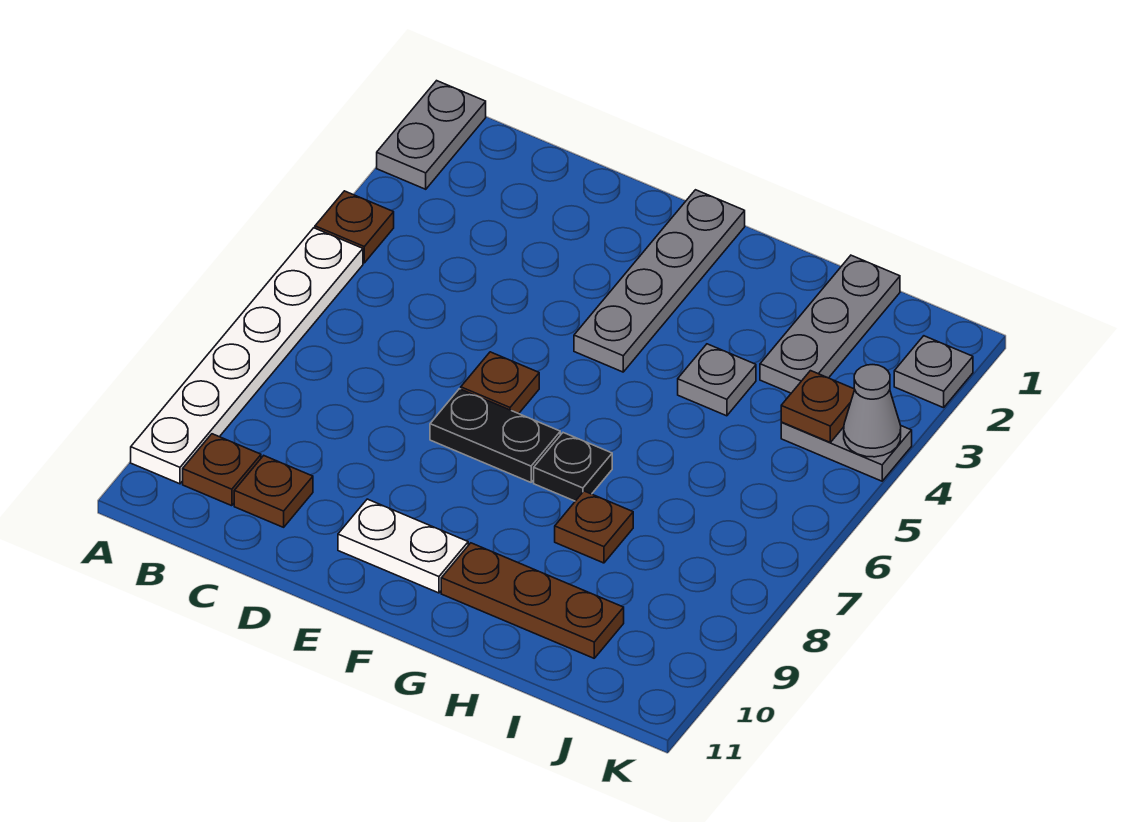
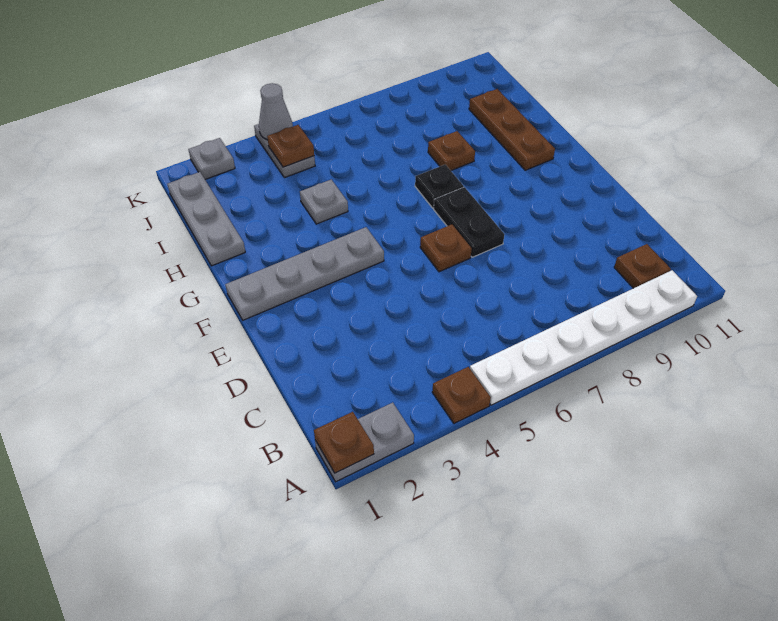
brown 1x1 plate [234,456,313,527] -> brown 1x1 plate moved to [314,412,374,473]
white 1x2 plate [338,499,468,593] -> none
grey 1x3 plate [760,255,900,393] -> grey 1x3 plate turned to [168,172,245,266]

